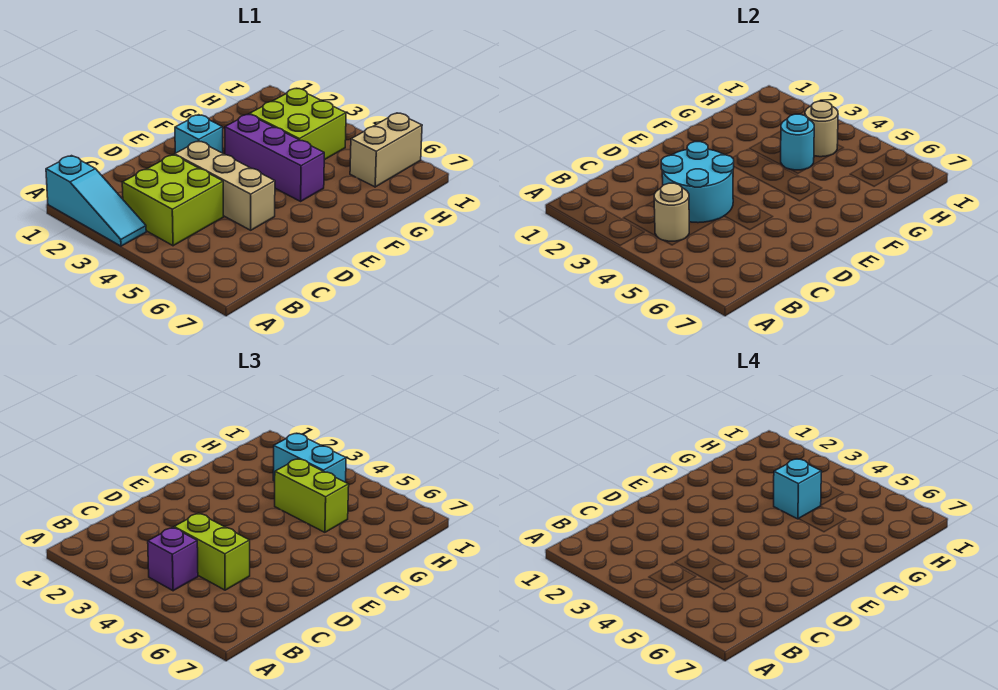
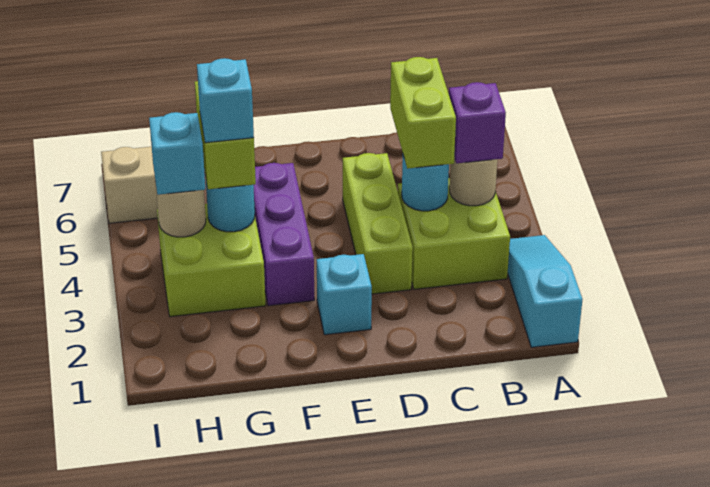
cyan 2x2 round brick [661,142,734,223] -> cyan 1x1 round brick [402,155,449,211]
tan 1x3 brick [174,141,275,230] -> lime 1x3 brick [343,153,413,294]
cyan 1x2 brick [273,433,346,482] -> cyan 1x1 brick [149,112,205,195]

